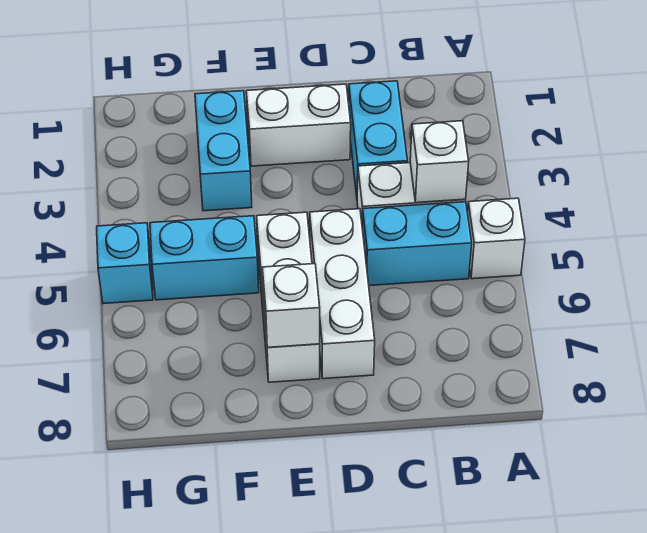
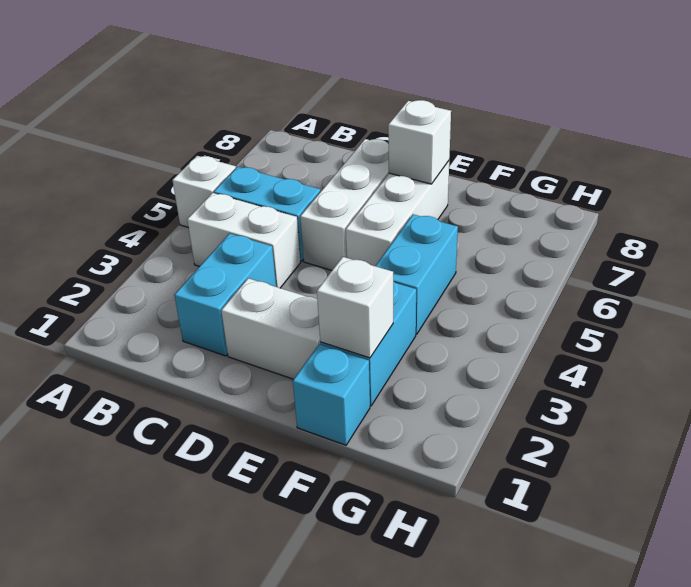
white 1x1 brick [410,121,469,203] -> white 1x1 brick moved to [317,257,393,358]
cyan 1x2 brick [150,216,259,300] -> cyan 1x2 brick turned to [376,214,458,334]
cyan 1x1 brick [97,223,153,304] -> cyan 1x1 brick moved to [293,344,370,445]

